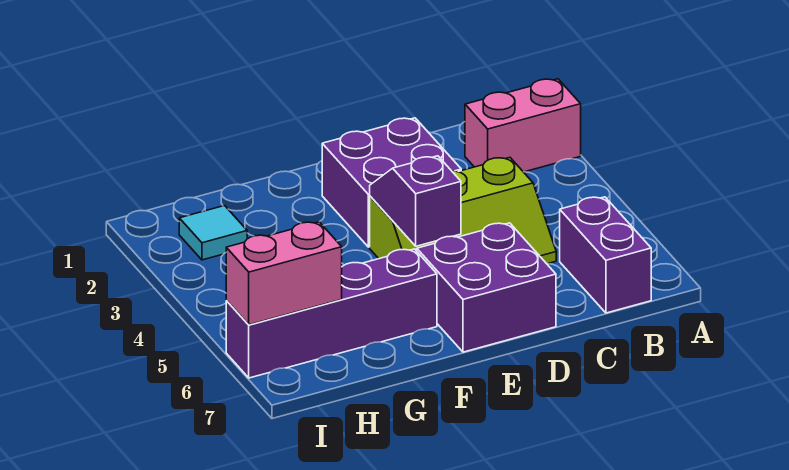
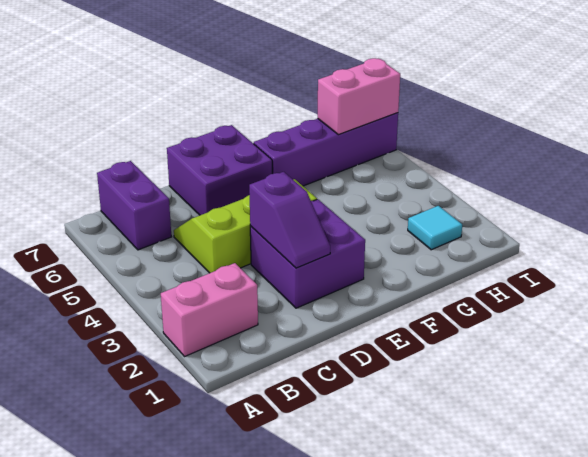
purple 1x2 slope [370,156,461,246] -> purple 1x2 slope moved to [249,172,330,268]

